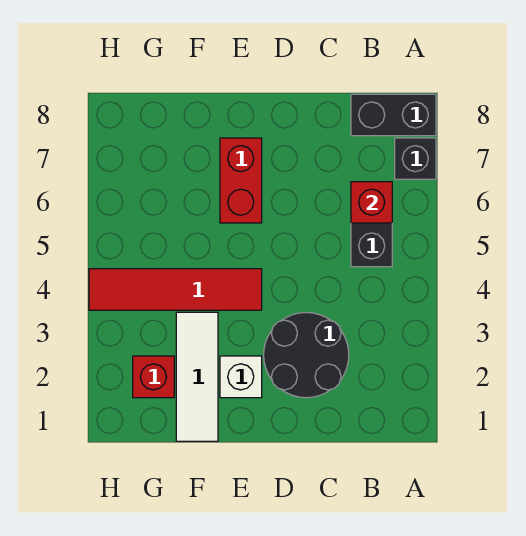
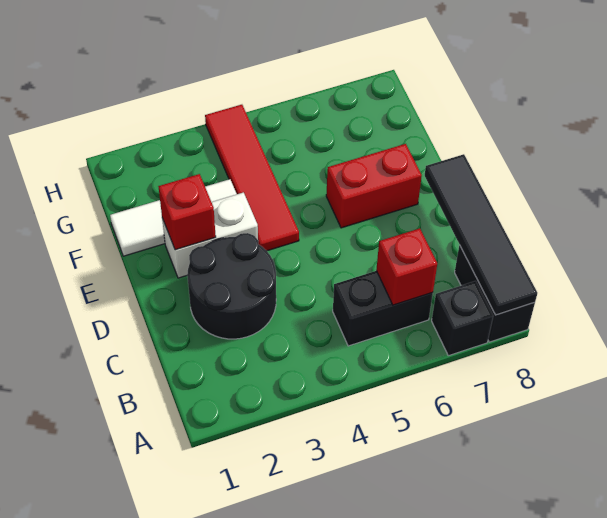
none -> black 1x4 tile [425,154,537,315]
white 1x1 brick [220,356,262,398] -> white 1x2 brick [162,192,258,278]
red 1x1 brick [133,356,174,398] -> red 1x1 brick moved to [158,174,216,250]

